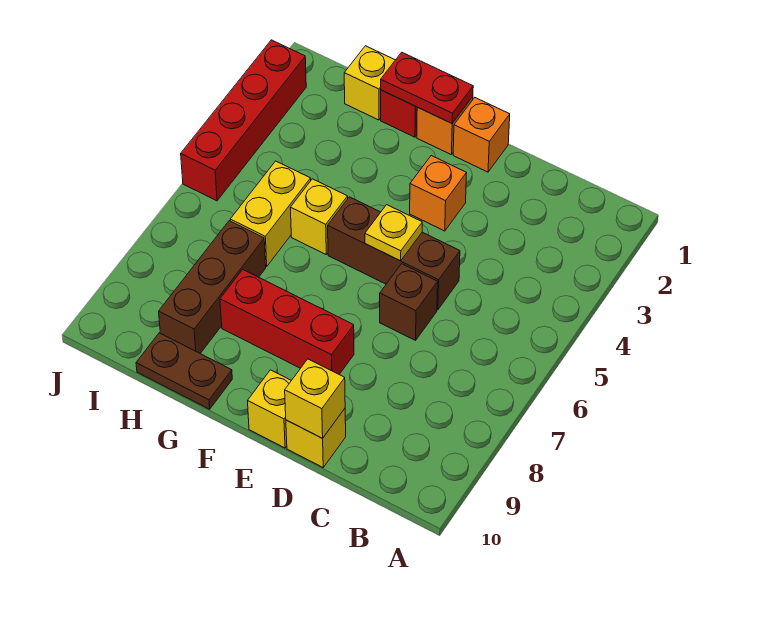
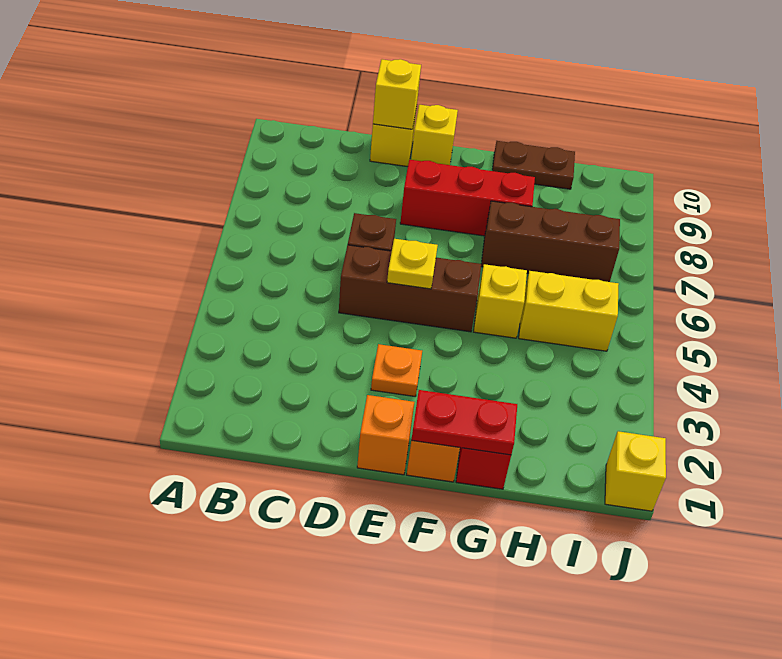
orange 1x1 brick [410,156,467,231] -> orange 1x1 plate [371,344,422,396]
yellow 1x1 brick [344,46,395,120] -> yellow 1x1 brick moved to [605,431,666,511]
yellow 1x2 brick [230,161,311,266] -> yellow 1x2 brick turned to [519,271,619,351]
brown 1x3 brick [159,221,266,353] -> brown 1x3 brick turned to [481,201,620,282]
red 1x4 brick [181,40,306,201] -> none

